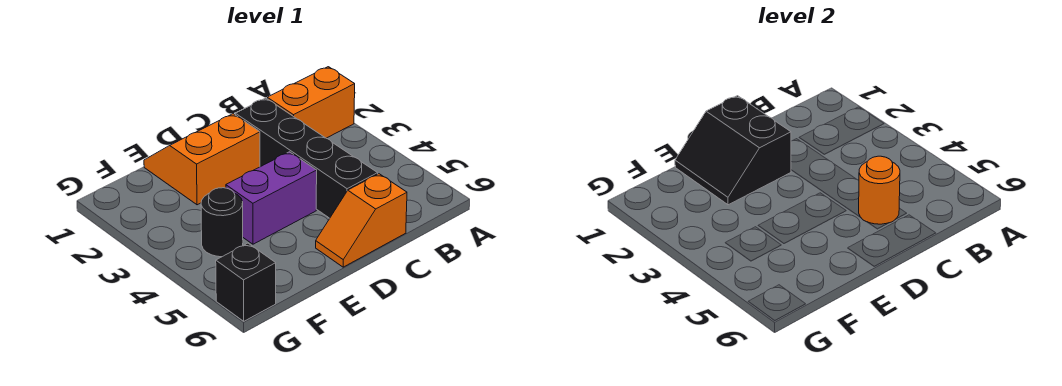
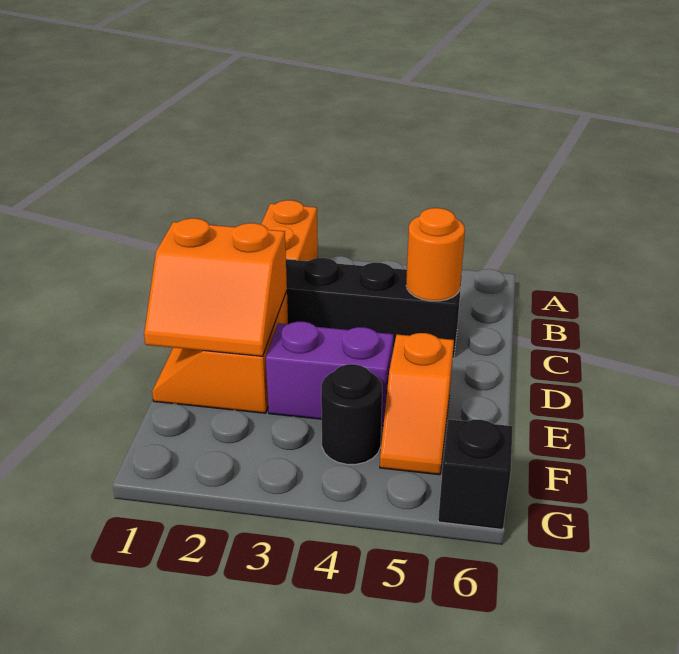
orange 1x2 slope [316,174,407,267] -> orange 1x2 slope moved to [380,333,454,475]
black 2x2 slope [675,96,791,205] -> orange 2x2 slope [144,218,287,356]
purple 1x2 brick [226,152,317,244] -> purple 1x2 brick turned to [266,322,393,426]

